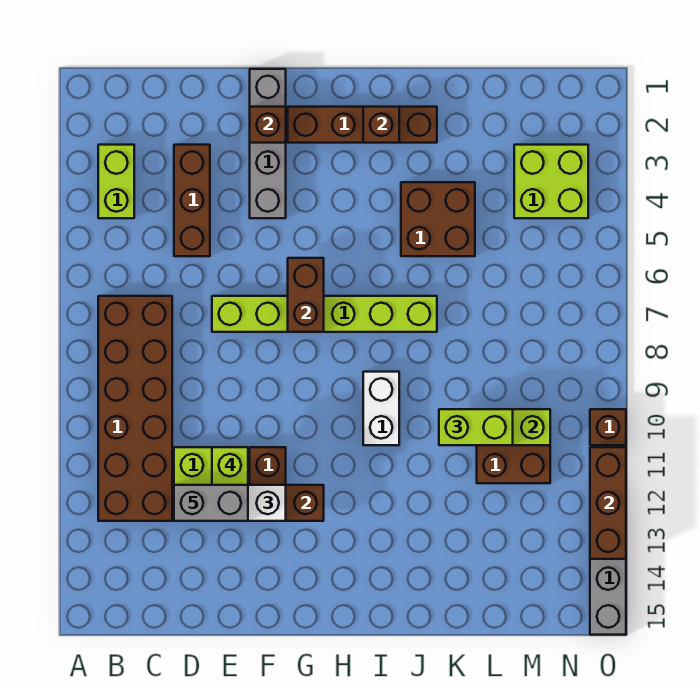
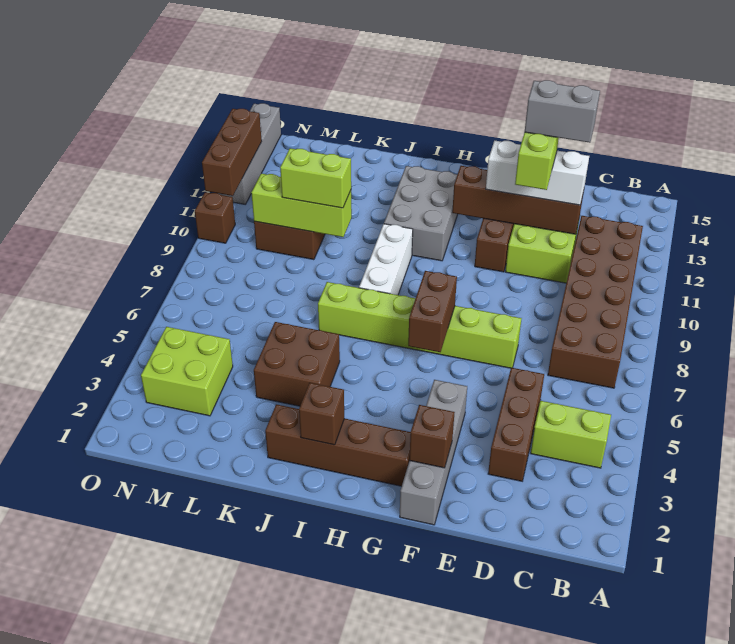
lime 1x2 brick [98,145,134,218] -> lime 1x2 brick turned to [531,401,611,468]
none -> grey 2x3 brick [384,166,458,261]
white 1x2 brick [363,372,399,445] -> white 1x3 brick [359,224,413,295]

